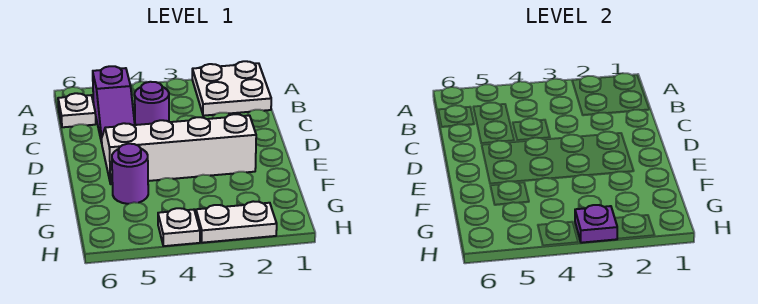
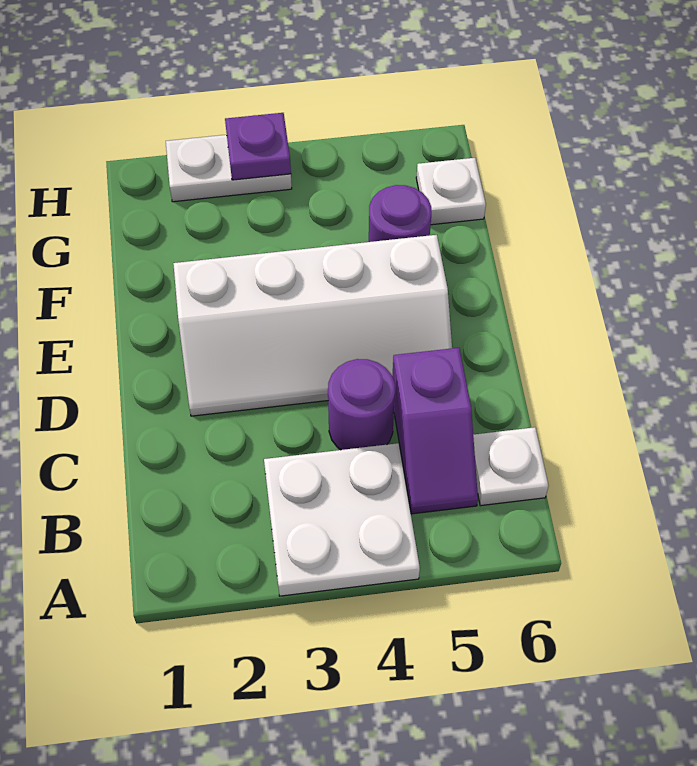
white 2x2 plate [192,61,271,116] -> white 2x2 plate moved to [264,443,420,596]
purple 1x2 slope [93,66,135,143] -> purple 1x2 slope turned to [392,348,478,514]
white 1x1 plate [158,208,200,246] -> white 1x1 plate moved to [416,158,486,225]

